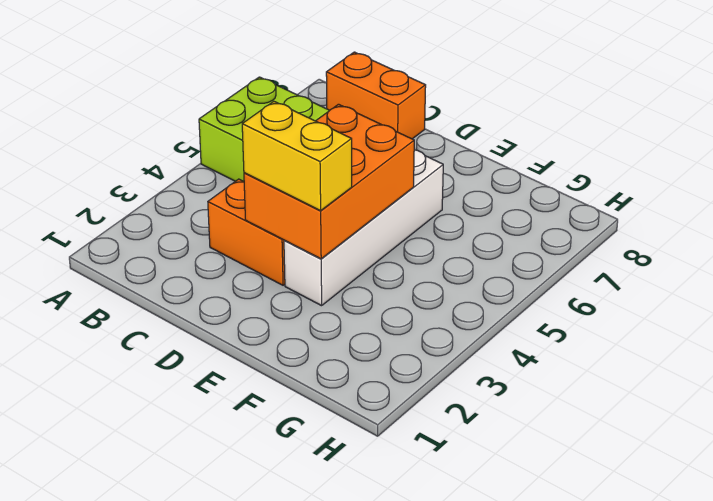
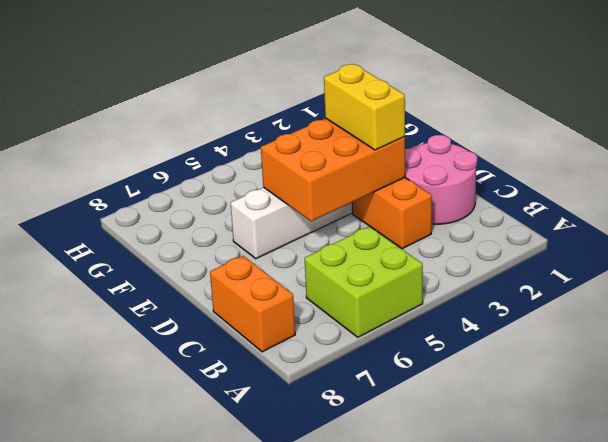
none -> pink 2x2 round brick [405,135,477,224]

